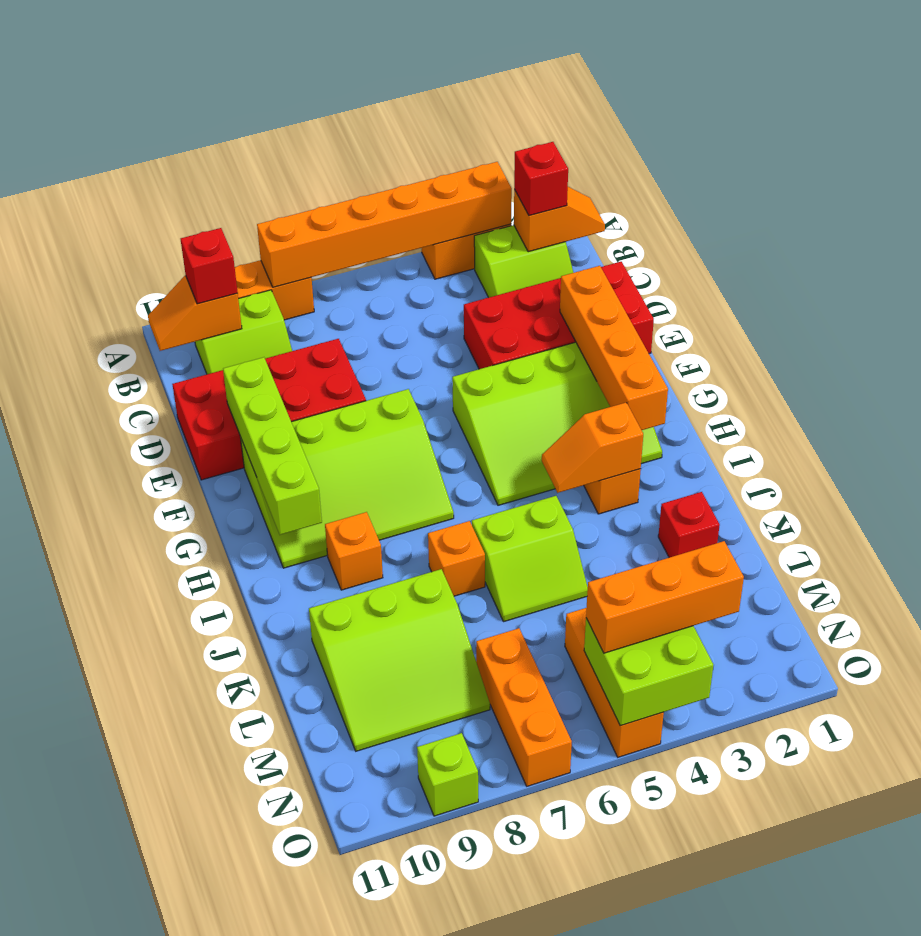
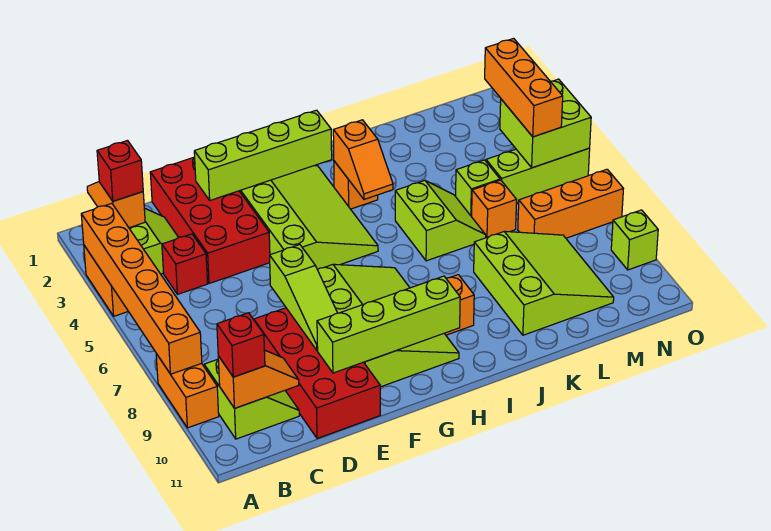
orange 1x2 slope [148,276,242,351] -> orange 1x2 slope turned to [218,350,299,408]
orange 1x4 brick [560,266,668,430] -> lime 1x4 brick [194,110,332,200]
none -> lime 1x3 slope [270,245,337,350]
orange 1x1 brick [428,521,485,596] -> orange 1x1 brick moved to [472,180,517,238]
red 1x1 brick [658,492,720,558] -> red 1x1 brick moved to [162,234,208,294]
none -> lime 1x1 brick [456,160,500,217]
orange 1x3 brick [565,608,664,757] -> lime 1x3 brick [486,148,590,203]

